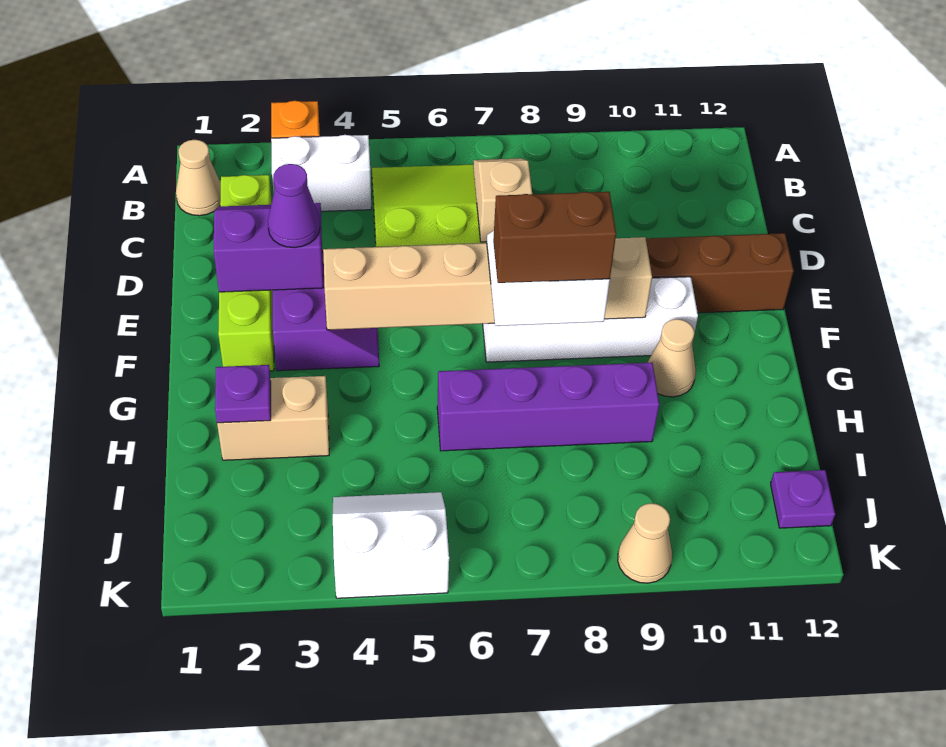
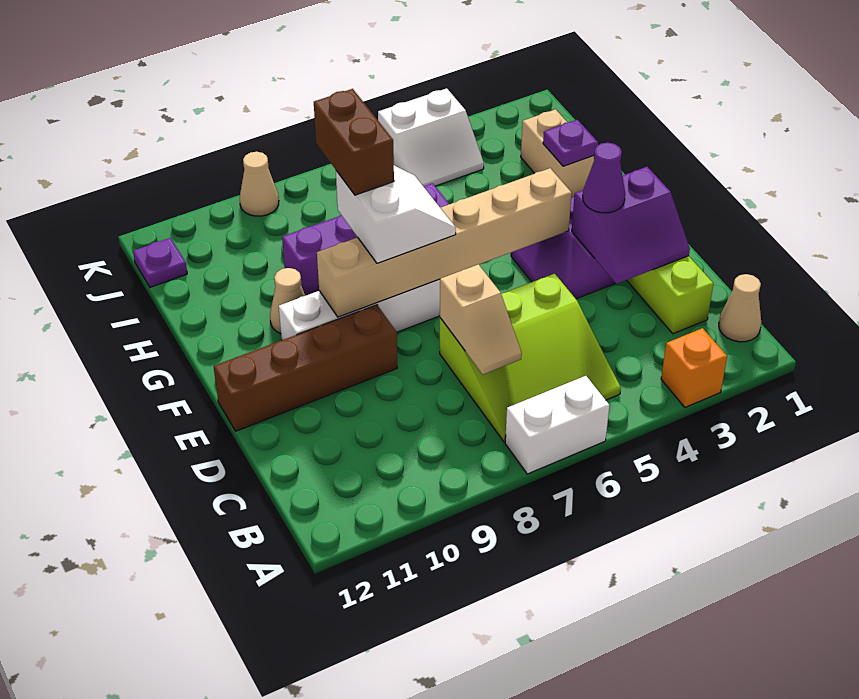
white 1x2 brick [271,135,371,211] -> white 1x2 brick moved to [505,376,610,474]
brown 1x2 brick [493,192,616,283] -> brown 1x2 brick turned to [314,89,394,195]
tan 1x2 brick [217,376,329,460] -> tan 1x2 brick turned to [521,109,594,197]

